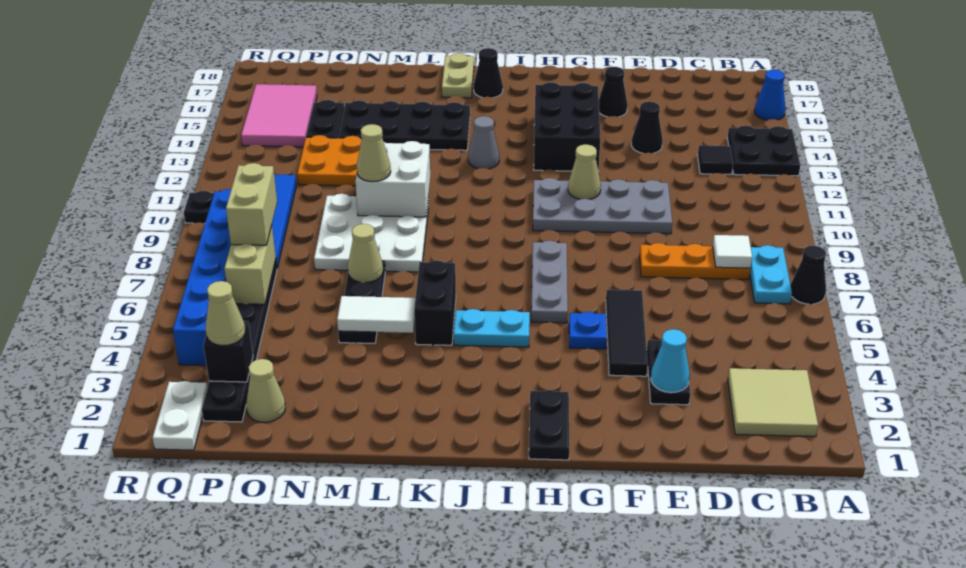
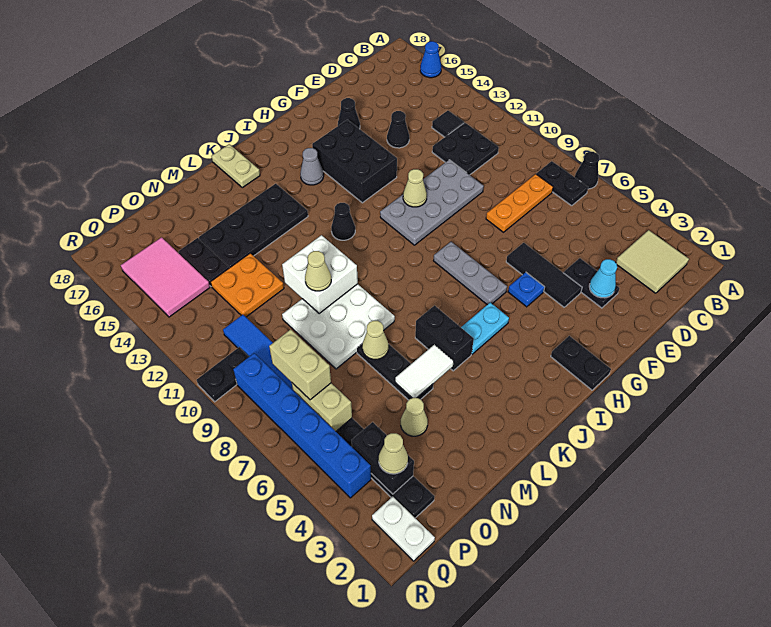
black 2x2 plate [727,125,800,176] -> black 2x2 plate moved to [432,123,499,175]
cyan 1x2 plate [750,245,792,304] -> black 1x2 plate [536,161,588,206]
white 1x1 tile [713,235,752,268] -> none
grey 1x1 cone [468,116,499,169] -> grey 1x1 cone moved to [300,148,324,185]
black 1x1 cone [474,48,503,98] -> black 1x1 cone moved to [331,203,355,240]
tan 1x1 cone [246,359,285,422] -> tan 1x1 cone moved to [401,398,428,436]
black 1x1 brick [203,321,253,382] -> black 1x2 brick [352,422,414,494]

